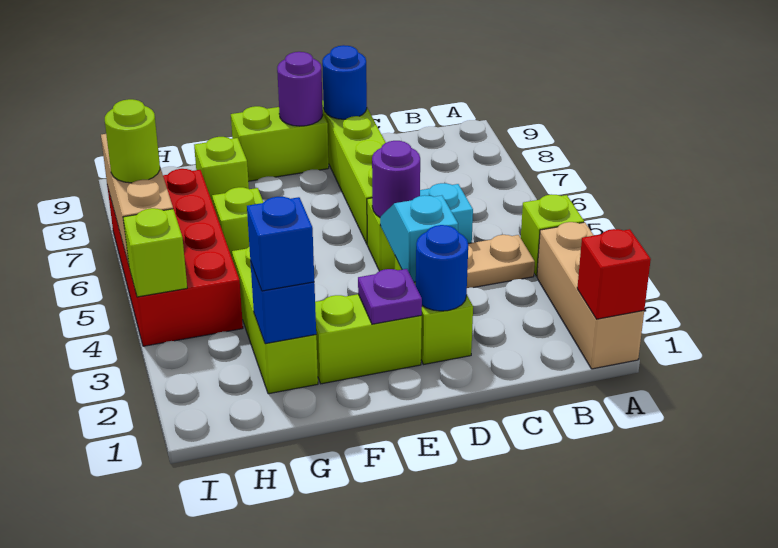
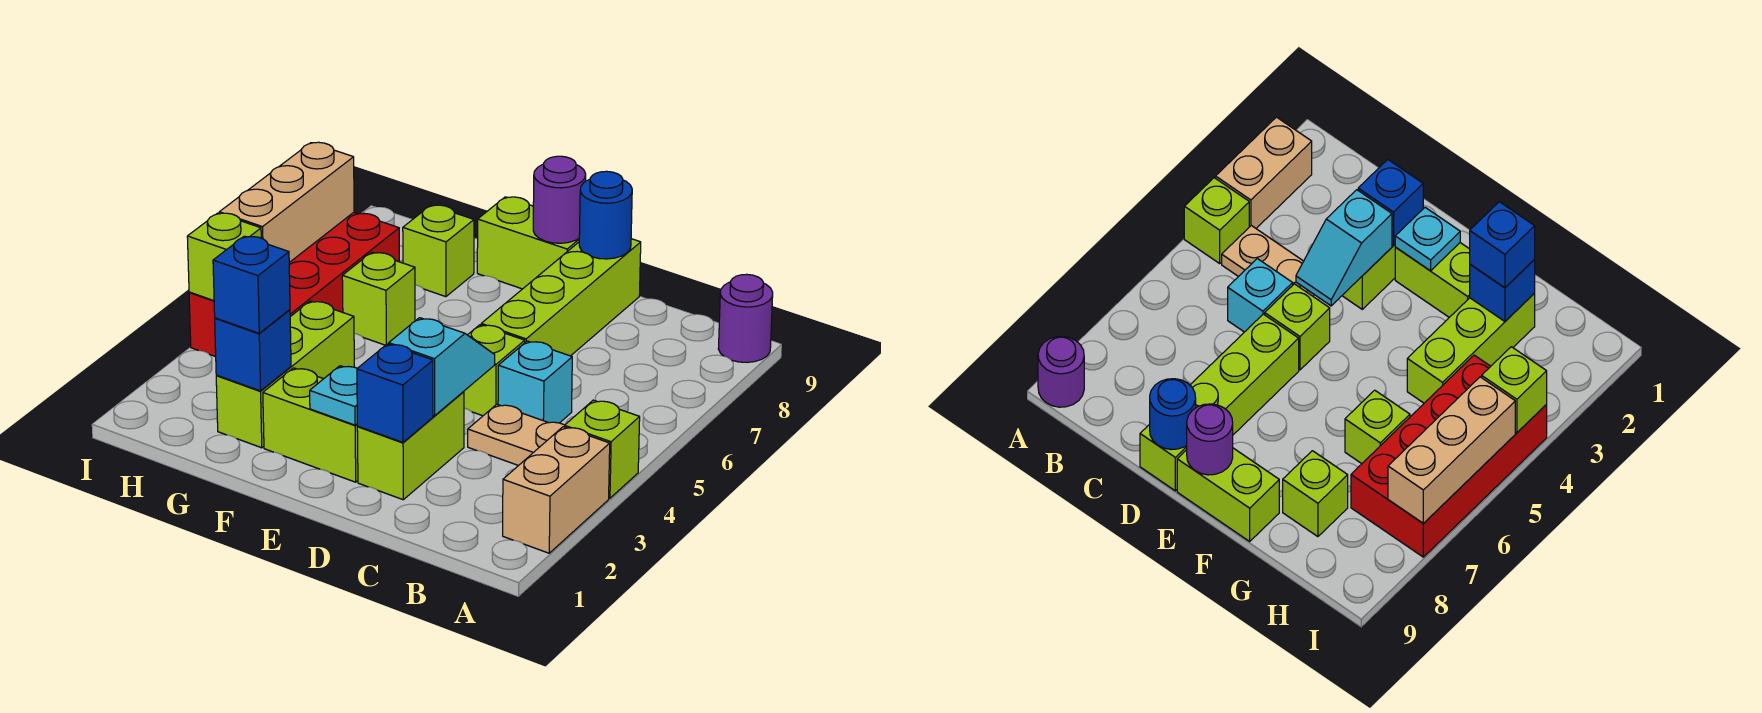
tan 1x3 brick [537,222,644,369] -> tan 1x2 brick [503,427,610,553]
red 1x1 brick [577,229,651,319] -> none
blue 1x1 round brick [416,225,468,311] -> blue 1x1 brick [357,344,433,442]
purple 1x1 round brick [372,141,420,217] -> purple 1x1 round brick moved to [718,274,773,362]
purple 1x1 plate [358,269,422,324] -> cyan 1x1 plate [310,366,357,425]
lime 1x1 round brick [105,99,160,183] -> none

